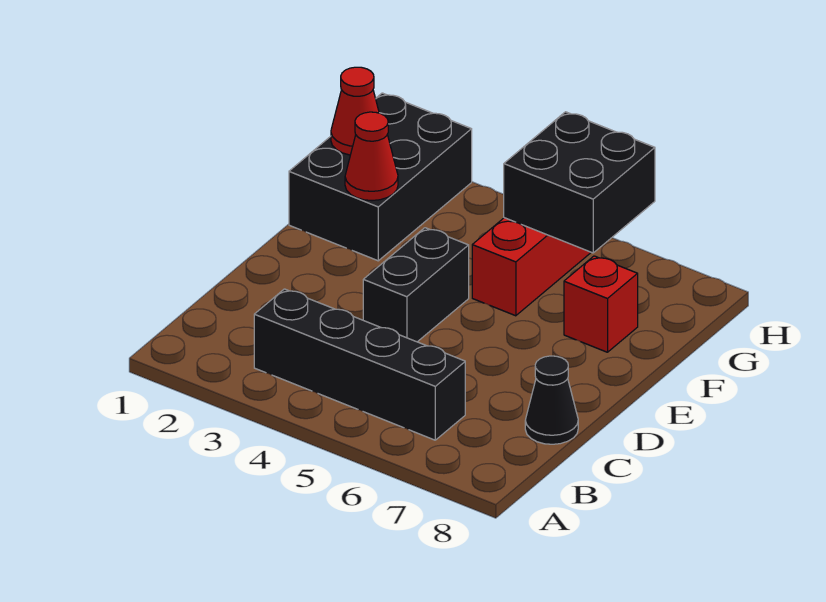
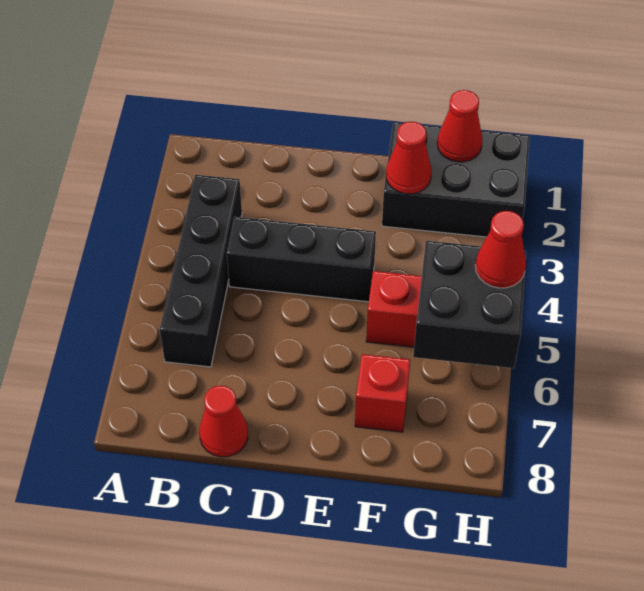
black 1x1 cone [525,356,578,444] -> red 1x1 cone [199,386,248,457]
black 1x2 brick [363,228,469,342] -> black 1x3 brick [227,217,376,302]
none -> red 1x1 cone [475,211,526,288]

